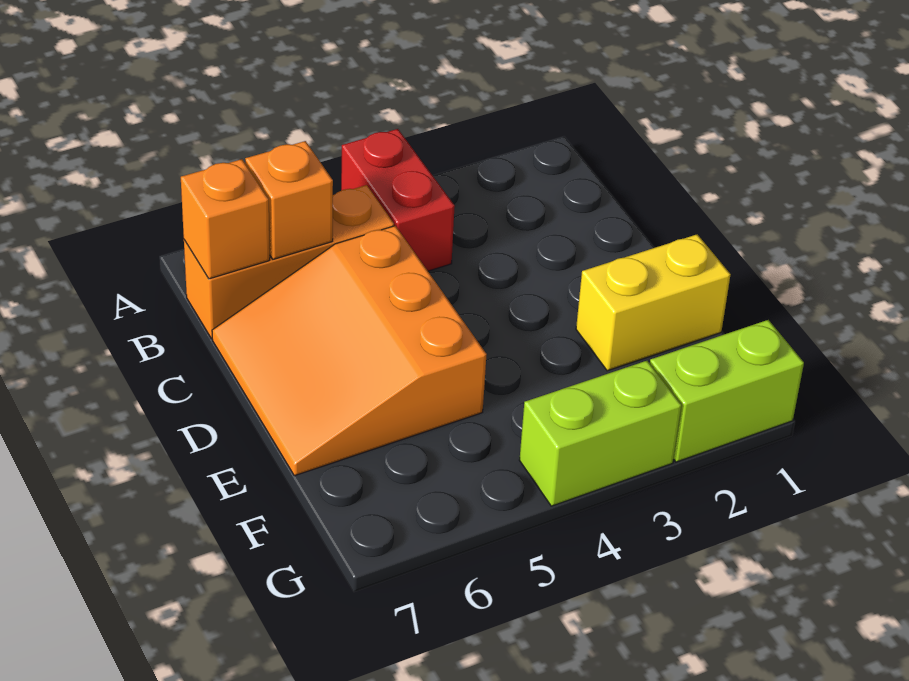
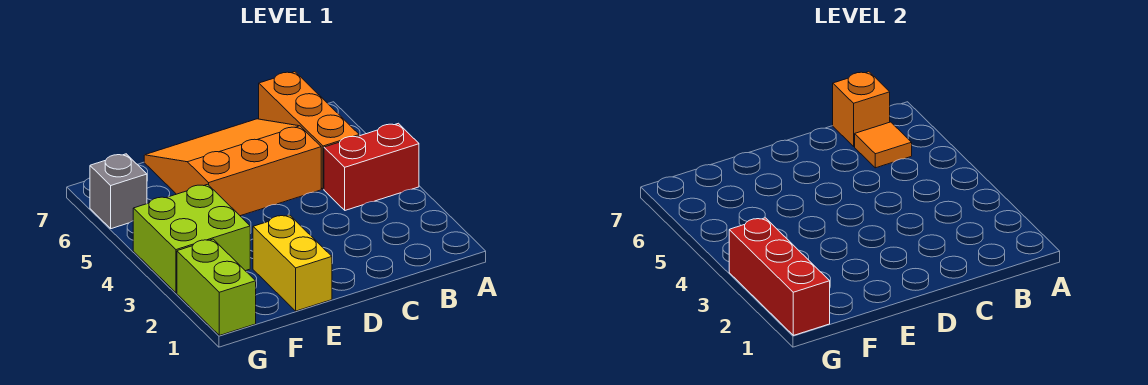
orange 1x1 brick [245,141,333,259] -> orange 1x1 tile [855,122,912,168]
none -> red 1x3 brick [729,218,830,335]
lime 1x2 brick [519,361,681,506] -> lime 2x2 brick [133,184,250,293]
none -> grey 1x1 brick [90,154,147,229]

